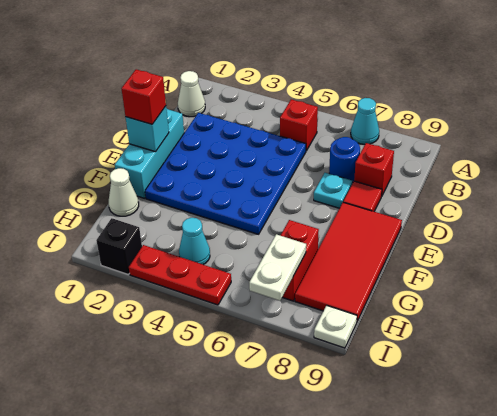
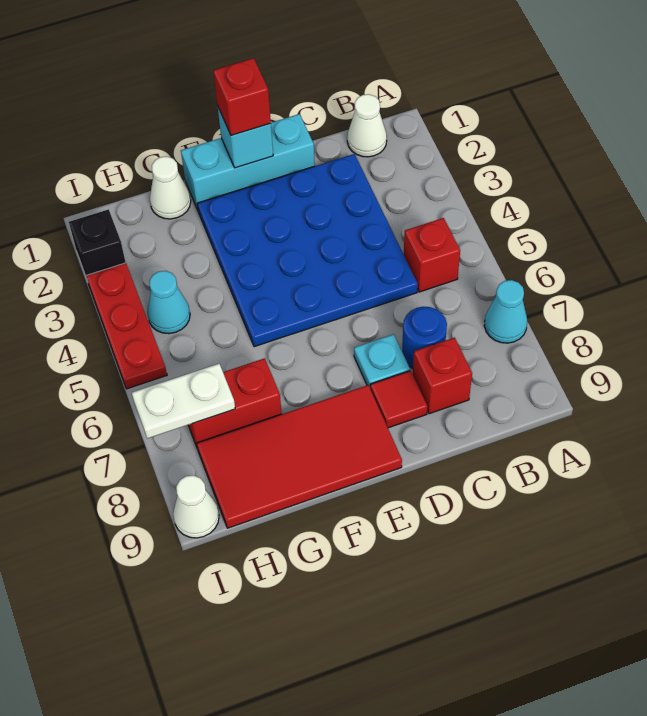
white 1x1 plate [314,305,357,348] -> white 1x1 cone [173,475,219,538]

